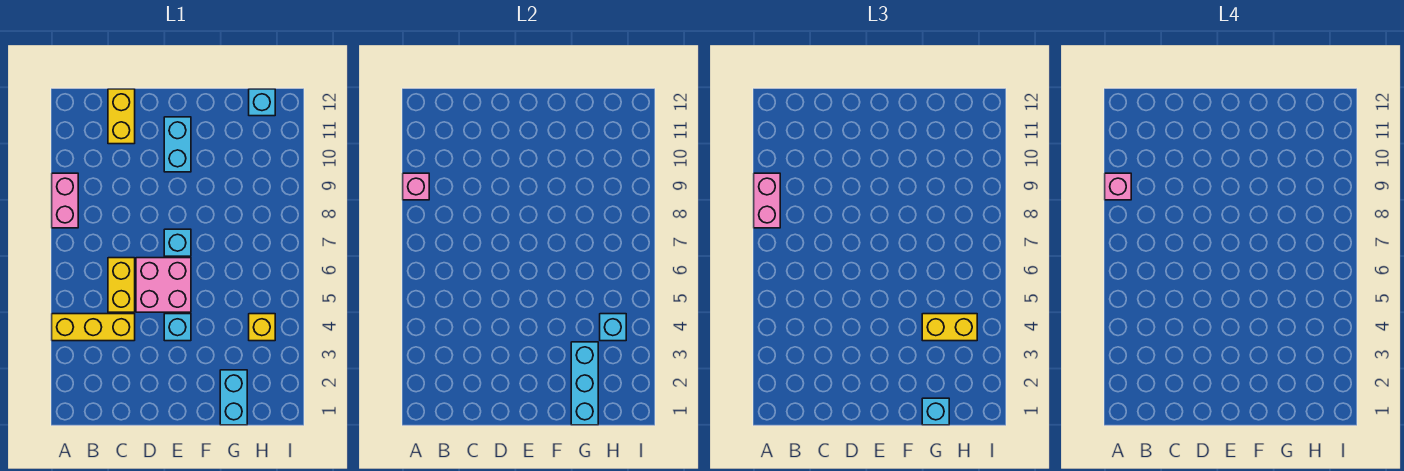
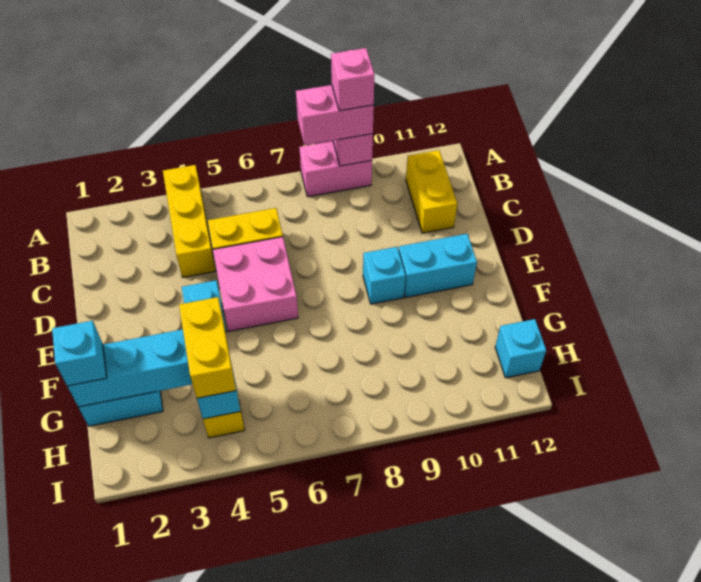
yellow 1x2 brick [108,89,135,144] -> yellow 1x2 brick turned to [406,150,457,233]
cyan 1x1 brick [164,229,191,256] -> cyan 1x1 brick moved to [363,247,406,304]

